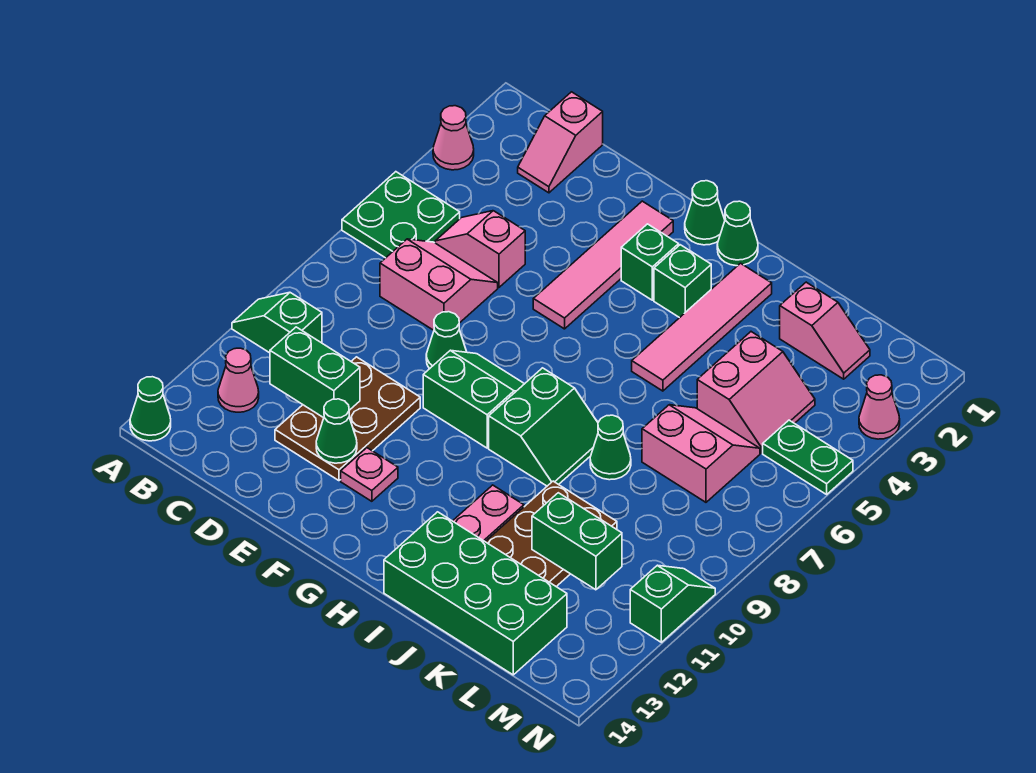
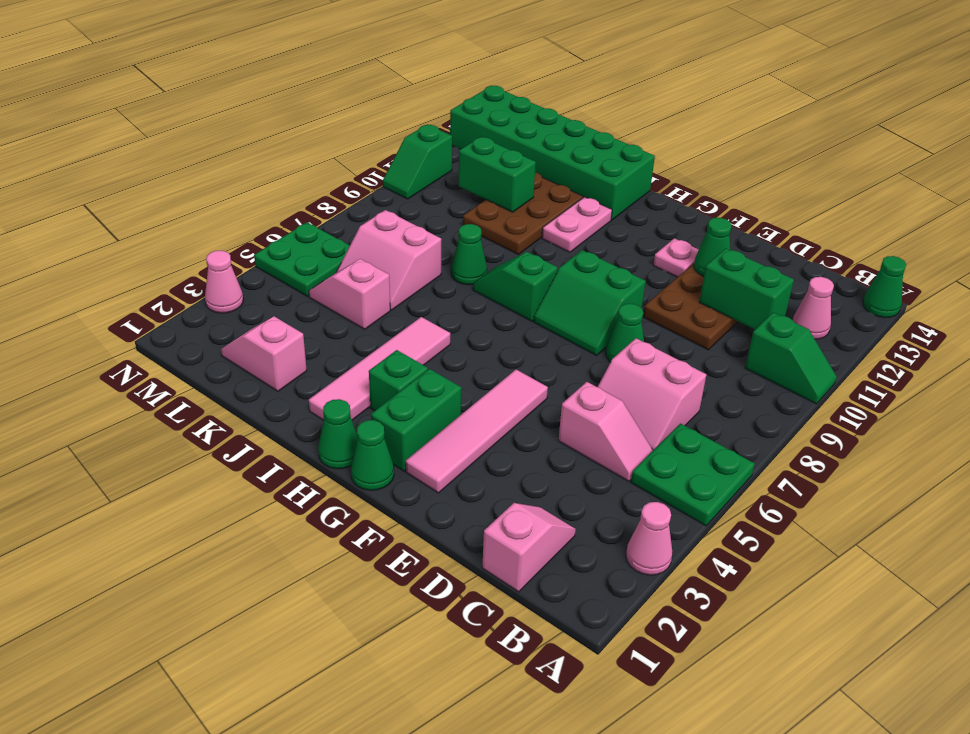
green 1x1 brick [621,224,679,300] -> green 1x2 brick [371,369,461,471]
green 2x2 slope [489,368,598,486] -> green 1x2 slope [473,252,558,321]
green 2x4 brick [384,512,567,675] -> green 2x6 brick [450,86,655,220]
pink 2x2 slope [697,332,815,453] -> pink 1x2 slope [309,259,390,329]
green 1x2 plate [763,420,853,494] -> green 2x2 plate [254,222,350,297]

